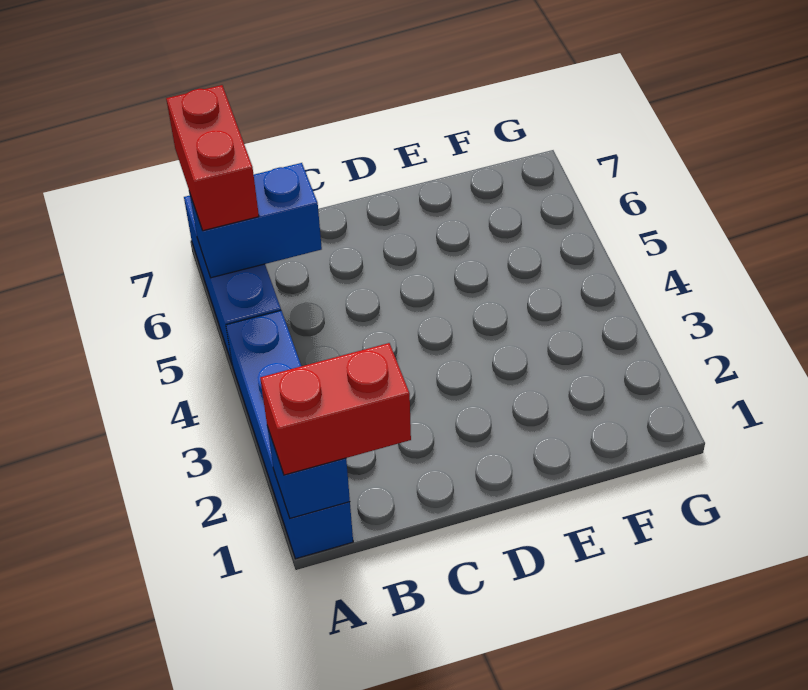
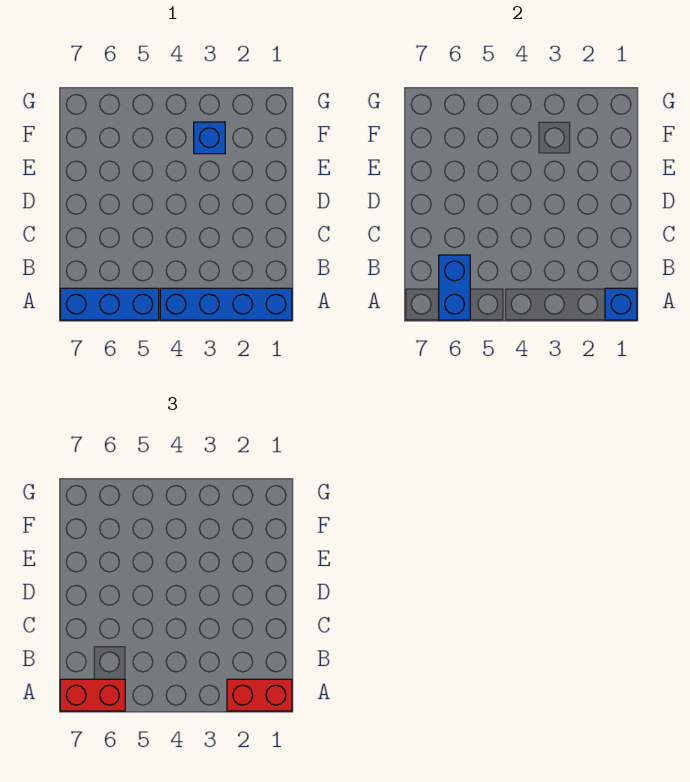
red 1x2 brick [260,343,411,475] -> red 1x2 brick turned to [227,679,292,711]
none -> blue 1x1 brick [194,122,225,154]

